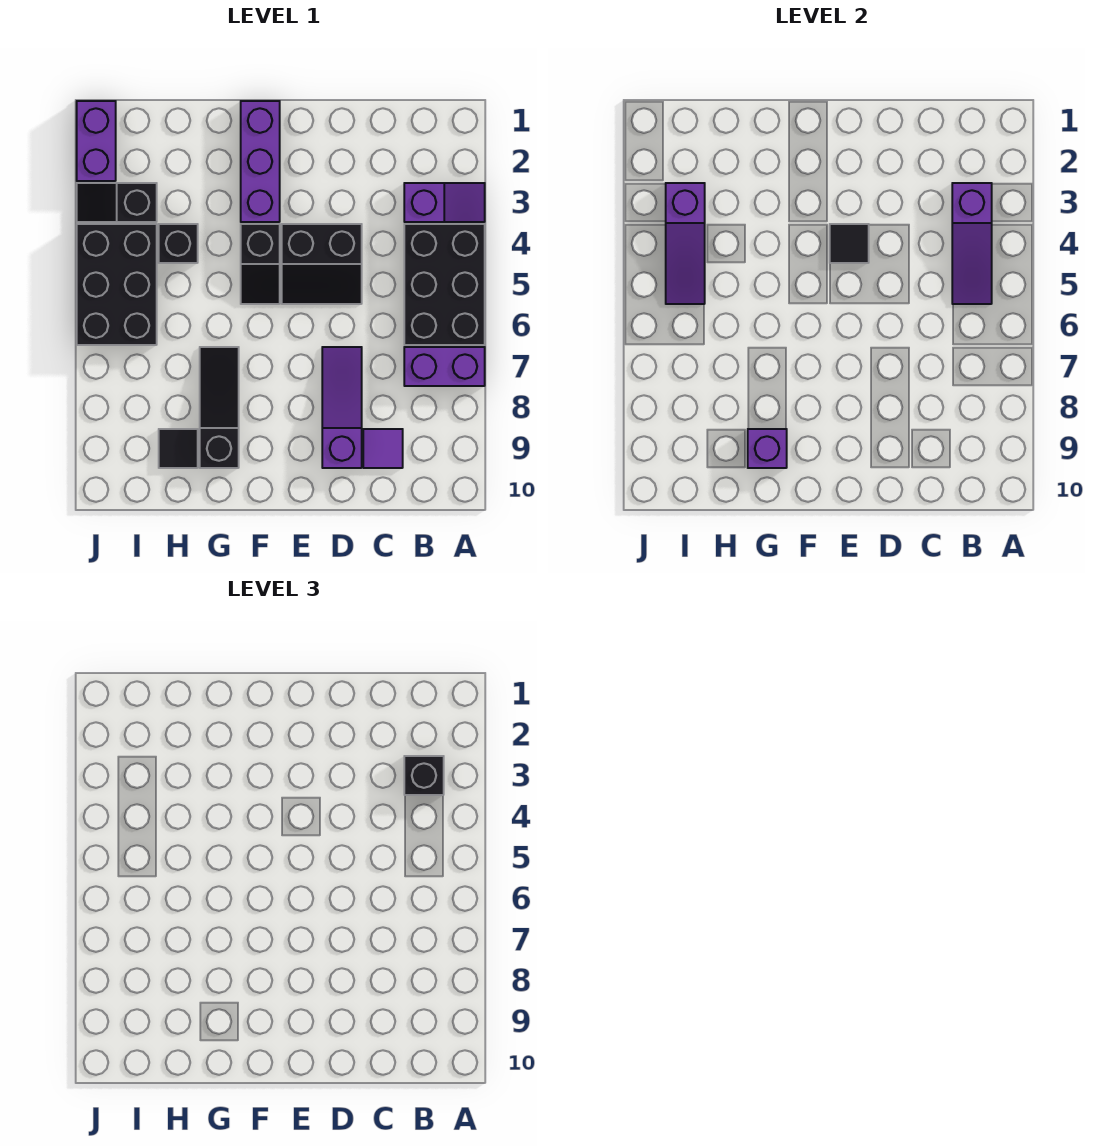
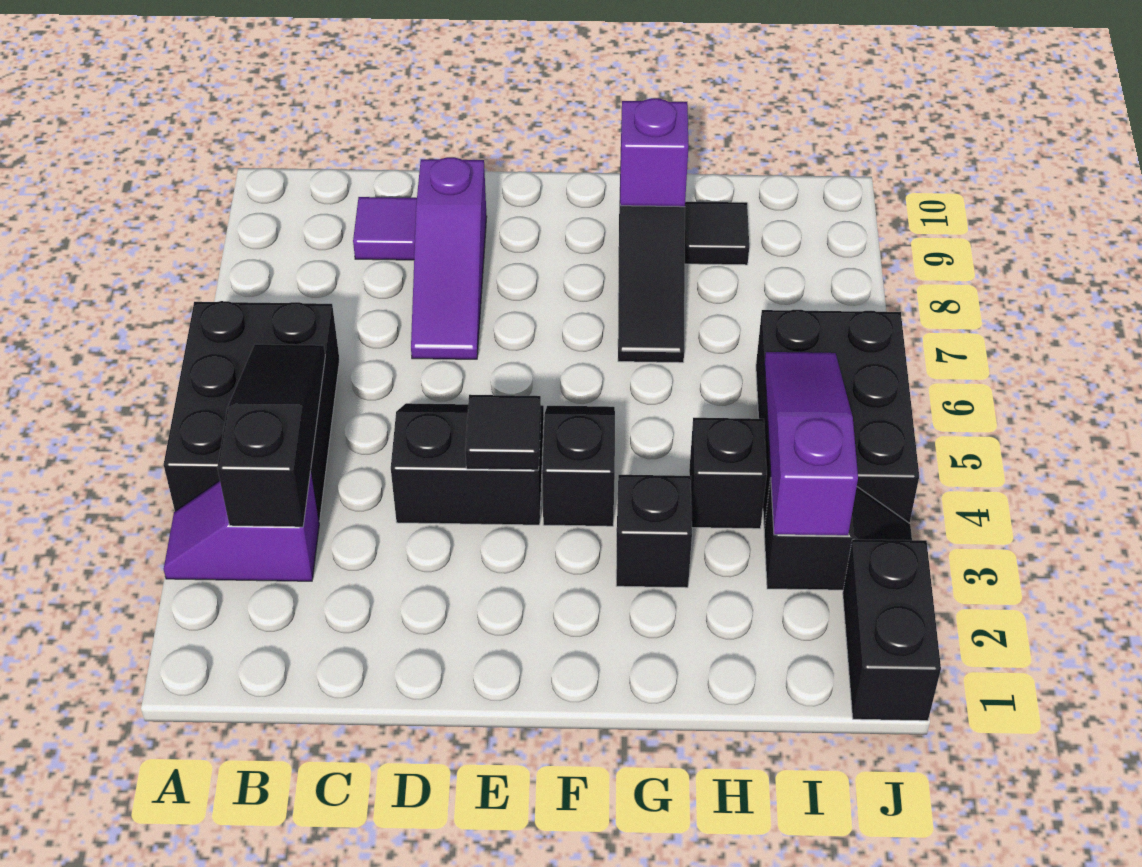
purple 1x2 brick [404,347,485,386] -> none
purple 1x3 slope [952,183,992,304] -> black 1x3 slope [217,344,325,527]
black 1x1 brick [404,756,444,795] -> black 1x1 brick moved to [616,475,692,588]
purple 1x3 brick [241,101,280,222] -> none
purple 1x2 brick [77,101,116,181] -> black 1x2 brick [843,539,941,721]

